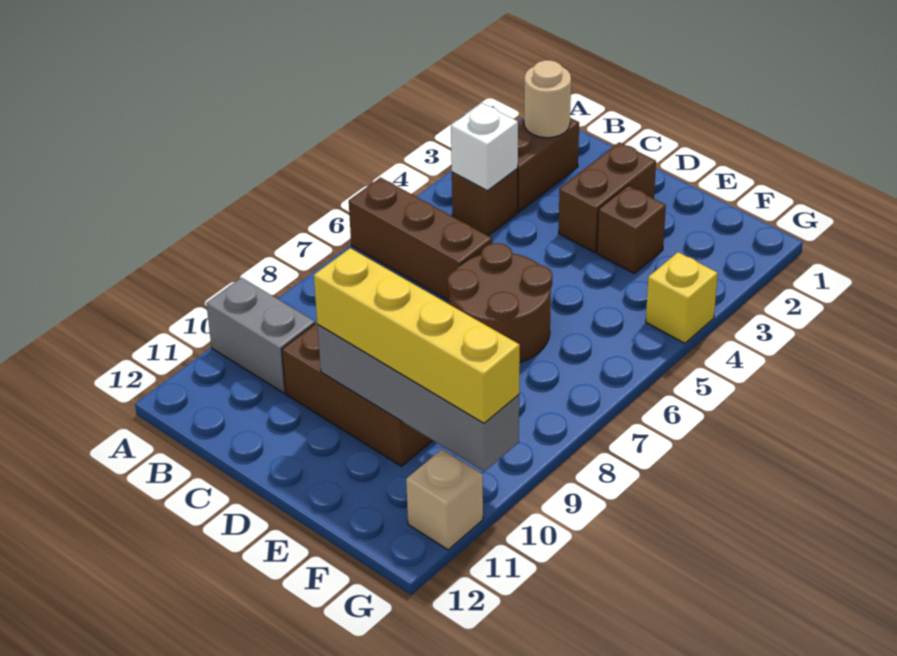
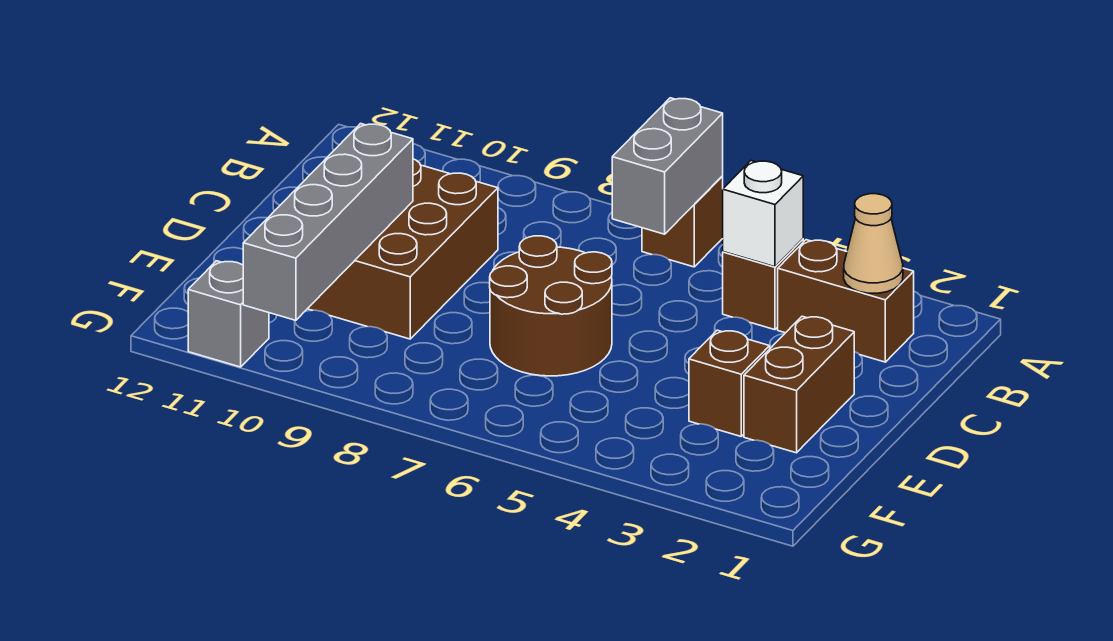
brown 1x3 brick [349,178,492,301] -> brown 1x1 brick [642,176,723,267]
grey 1x2 brick [206,278,315,393] -> grey 1x2 brick moved to [612,98,723,234]
tan 1x1 round brick [524,60,571,138] -> tan 1x1 cone [844,194,903,293]
brown 1x2 brick [558,142,656,253] -> brown 1x2 brick turned to [744,316,854,453]
yellow 1x4 brick [314,248,520,423] -> none
yellow 1x1 brick [646,252,718,343] -> none
tan 1x1 brick [406,449,483,550] -> grey 1x1 brick [188,261,269,367]

